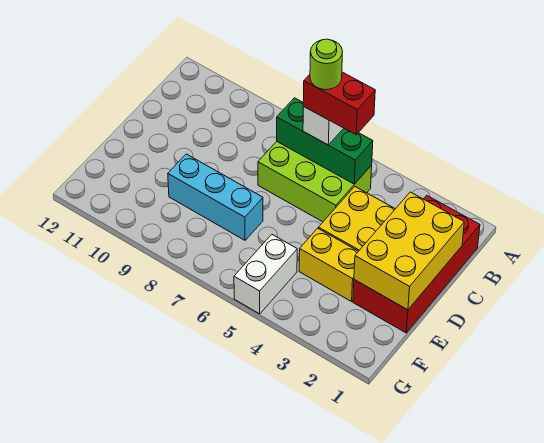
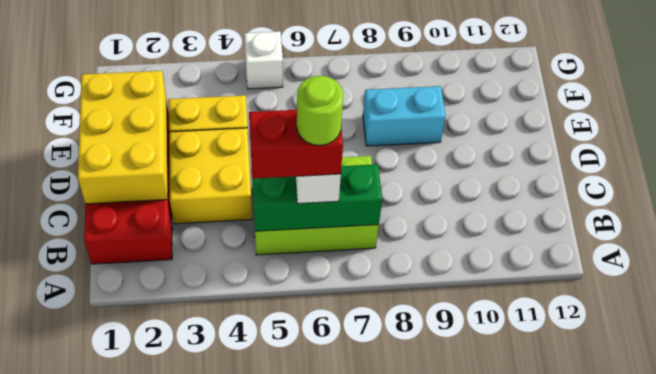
cyan 1x3 brick [168,154,263,240] -> cyan 1x2 brick [363,86,446,146]
white 1x2 brick [234,235,297,314] -> white 1x1 brick [244,31,283,89]

